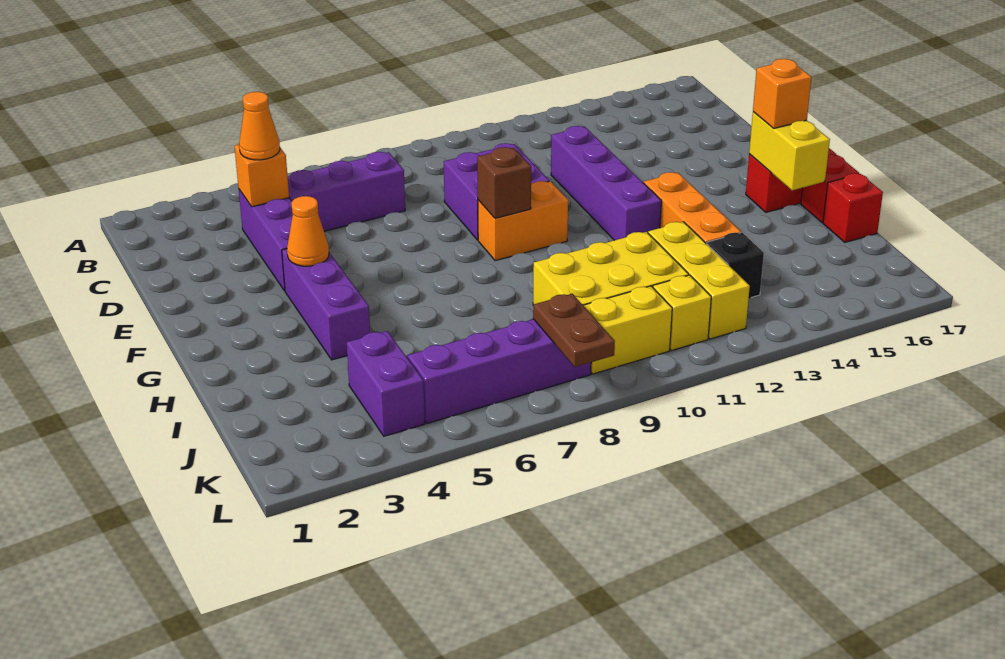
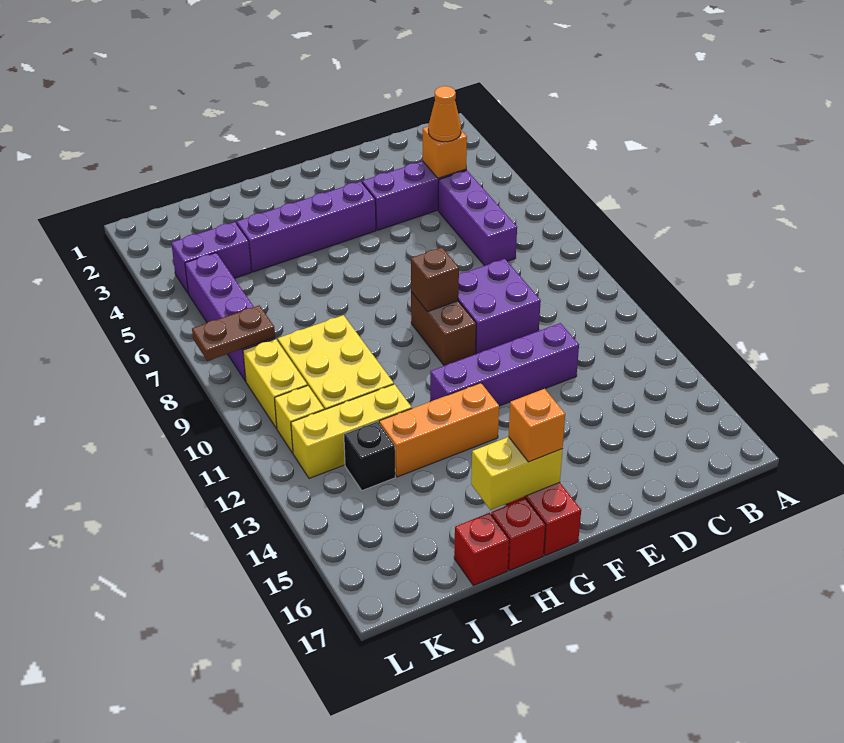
purple 1x3 brick [282,249,370,360] -> purple 1x4 brick [237,181,376,272]
orange 1x1 cone [287,196,329,266] -> none
orange 1x2 brick [478,181,568,261] -> brown 1x2 brick [411,292,476,366]

